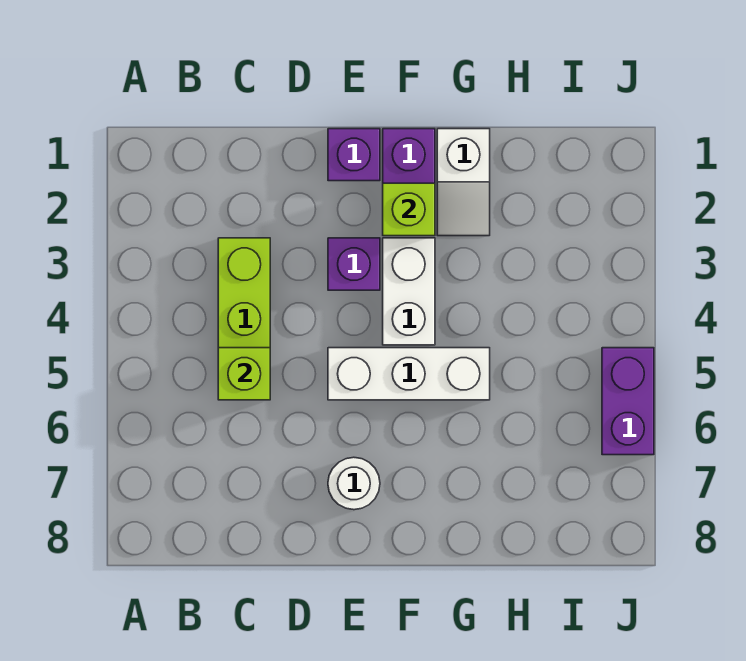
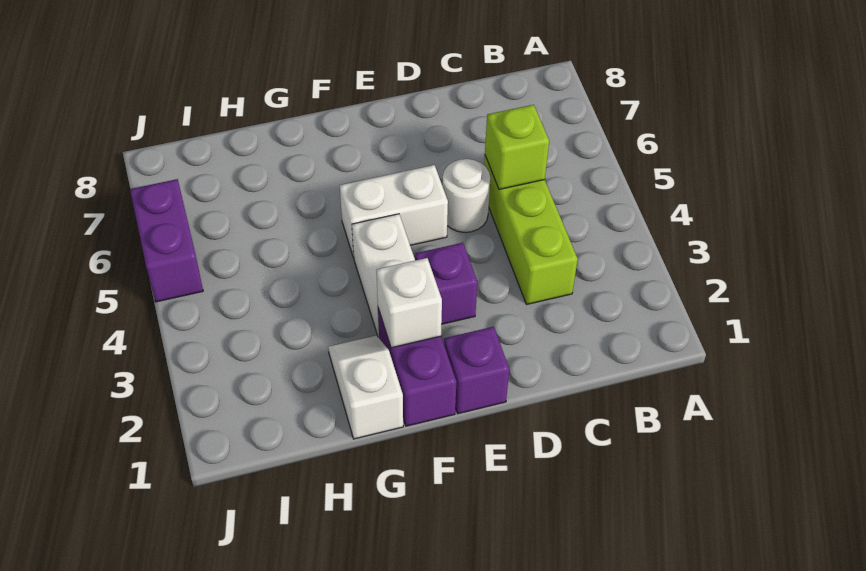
white 1x3 brick [328,348,490,400] -> white 1x2 brick [340,165,448,258]
white 1x1 round brick [328,457,380,510] -> white 1x1 round brick moved to [442,159,491,232]
lime 1x1 brick [383,183,435,236] -> white 1x1 brick [377,258,442,348]

